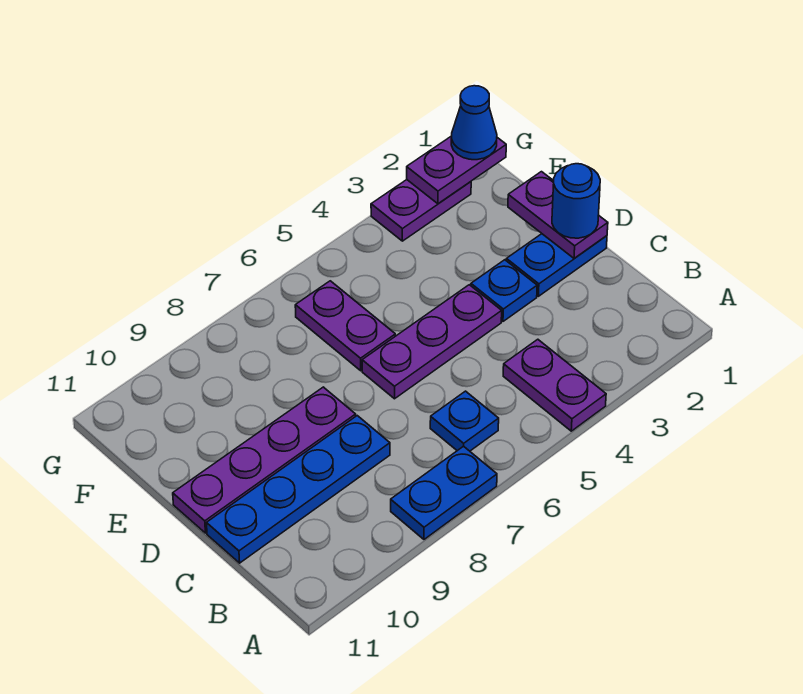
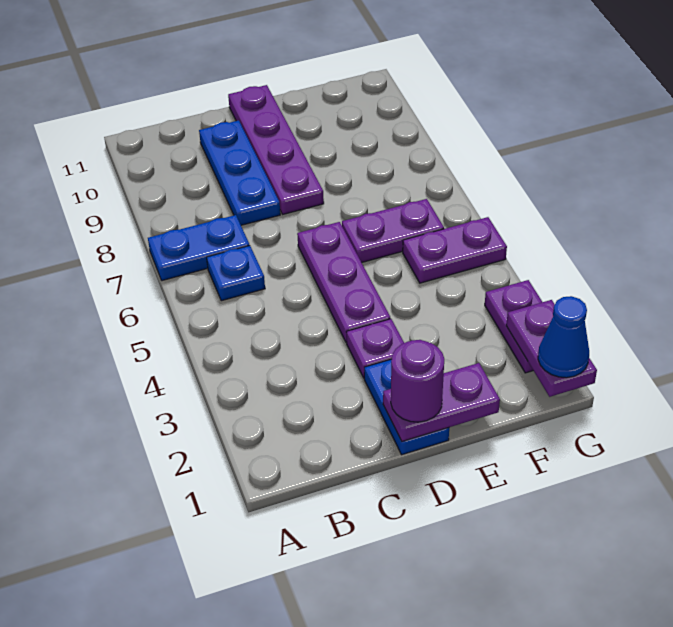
purple 1x2 plate [503,339,606,431] -> purple 1x2 plate moved to [403,217,507,283]
blue 1x2 plate [391,446,497,539] -> blue 1x2 plate turned to [148,215,250,281]
blue 1x4 plate [207,416,390,563] -> blue 1x3 plate [199,120,280,225]
blue 1x1 round brick [552,164,600,238] -> purple 1x1 round brick [391,340,444,422]
blue 1x1 plate [471,260,537,321] -> purple 1x1 plate [347,319,404,378]

